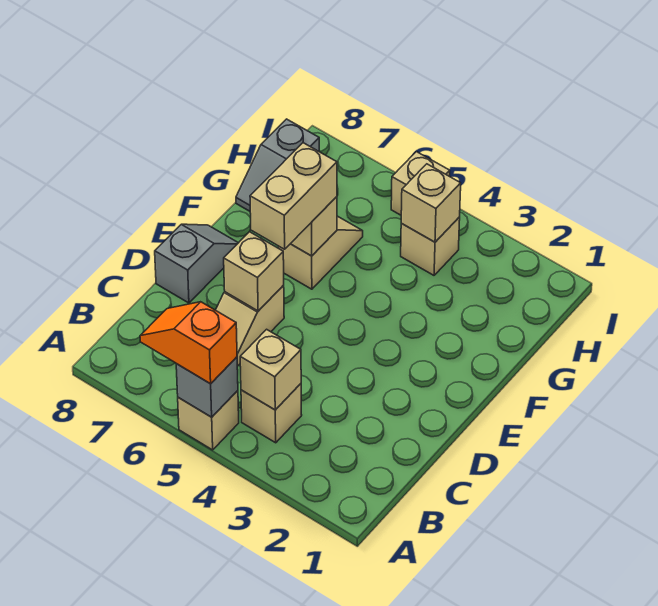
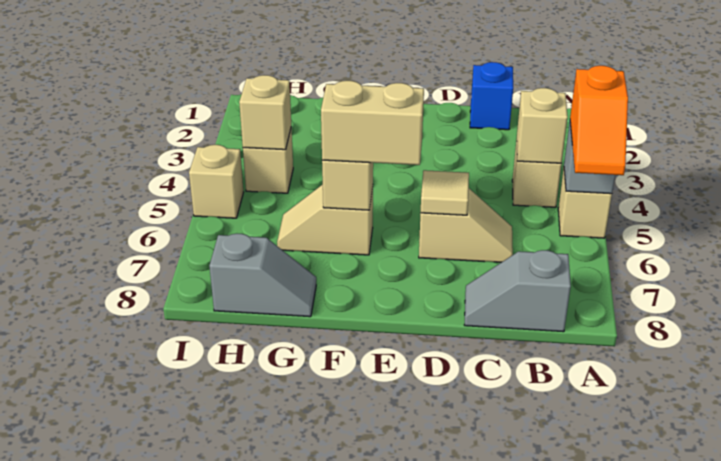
none -> blue 1x1 brick [470,62,513,130]
tan 1x1 brick [224,232,284,311] -> tan 1x1 tile [421,170,469,215]
grey 1x2 slope [155,224,238,303] -> grey 1x2 slope moved to [465,250,571,332]

